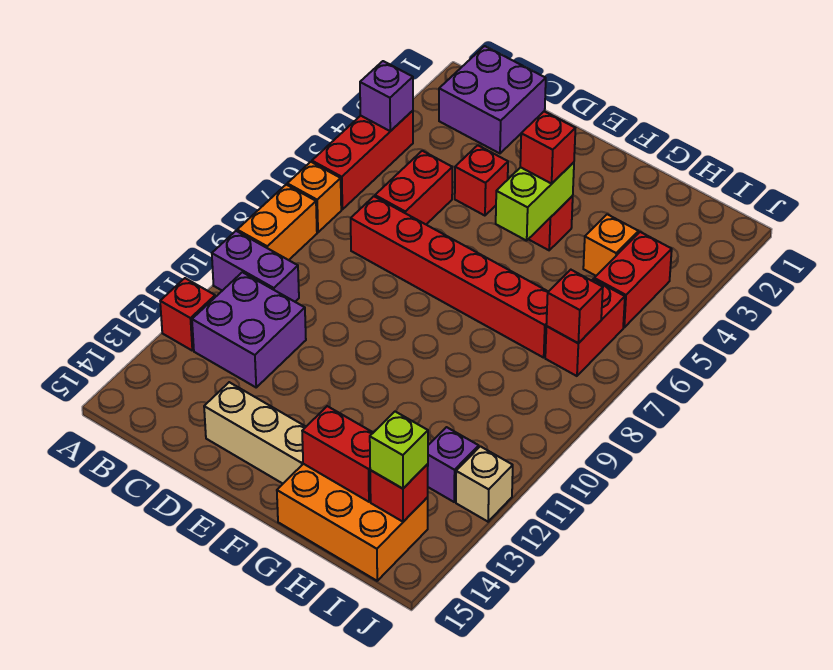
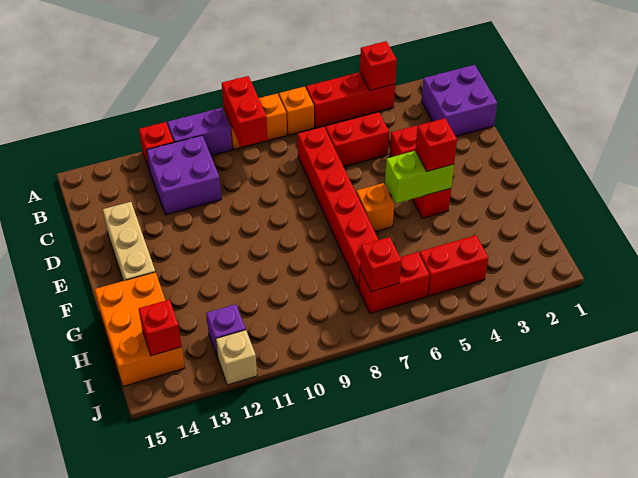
purple 1x1 brick [360,61,413,131] -> red 1x1 brick [360,41,397,90]
purple 1x2 brick [212,231,299,302] -> purple 1x2 brick turned to [167,108,232,156]
red 1x2 brick [302,406,373,502] -> red 1x2 brick moved to [222,76,268,147]
orange 1x1 brick [583,214,638,276] -> orange 1x1 brick moved to [356,183,394,232]
lime 1x1 brick [370,412,428,489] -> none

